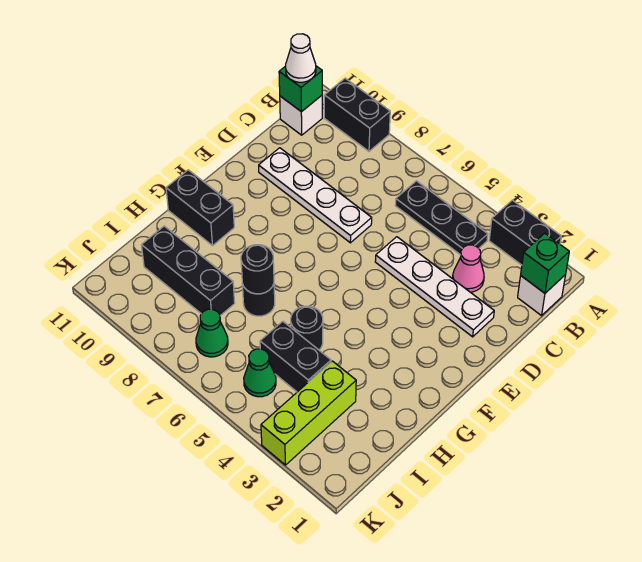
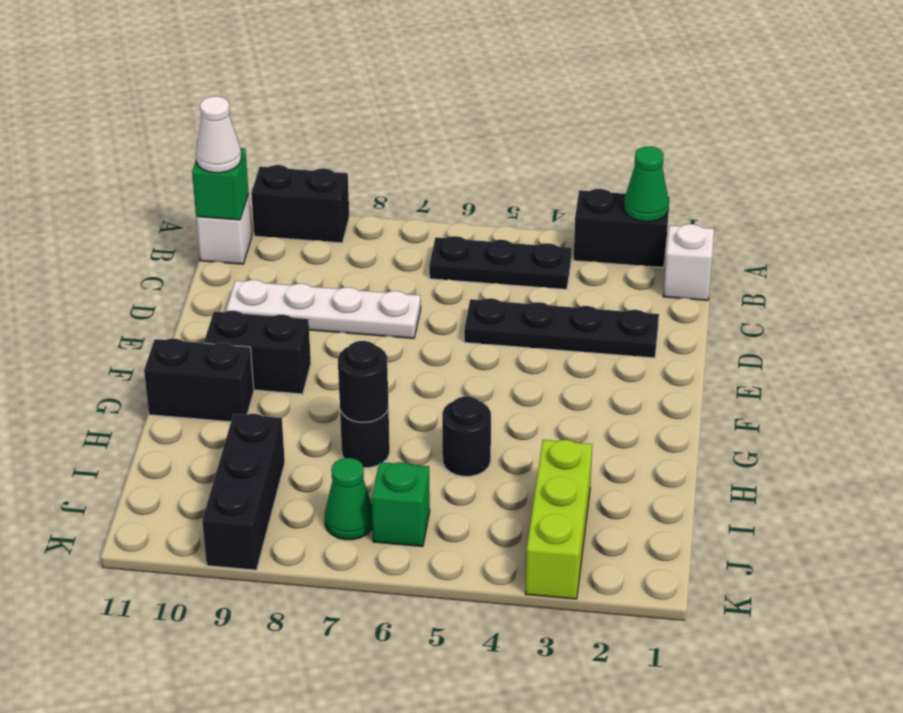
green 1x1 brick [521,233,569,293] -> green 1x1 brick moved to [372,462,430,547]
pink 1x1 cone [453,245,484,292] -> none
white 1x4 plate [375,237,494,337] -> black 1x4 plate [464,298,659,358]
black 1x2 brick [260,321,331,392] -> black 1x2 brick moved to [204,311,311,394]
black 1x3 brick [141,226,235,316] -> black 1x3 brick turned to [202,414,285,570]
green 1x1 cone [244,349,276,397] -> green 1x1 cone moved to [624,147,669,222]

